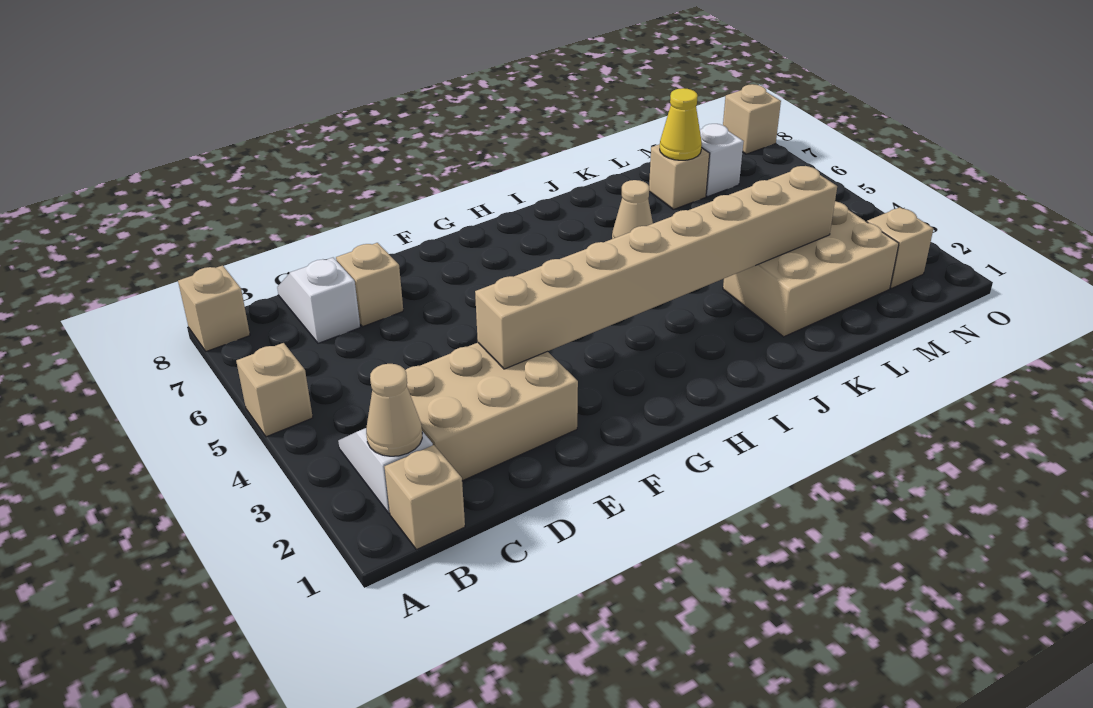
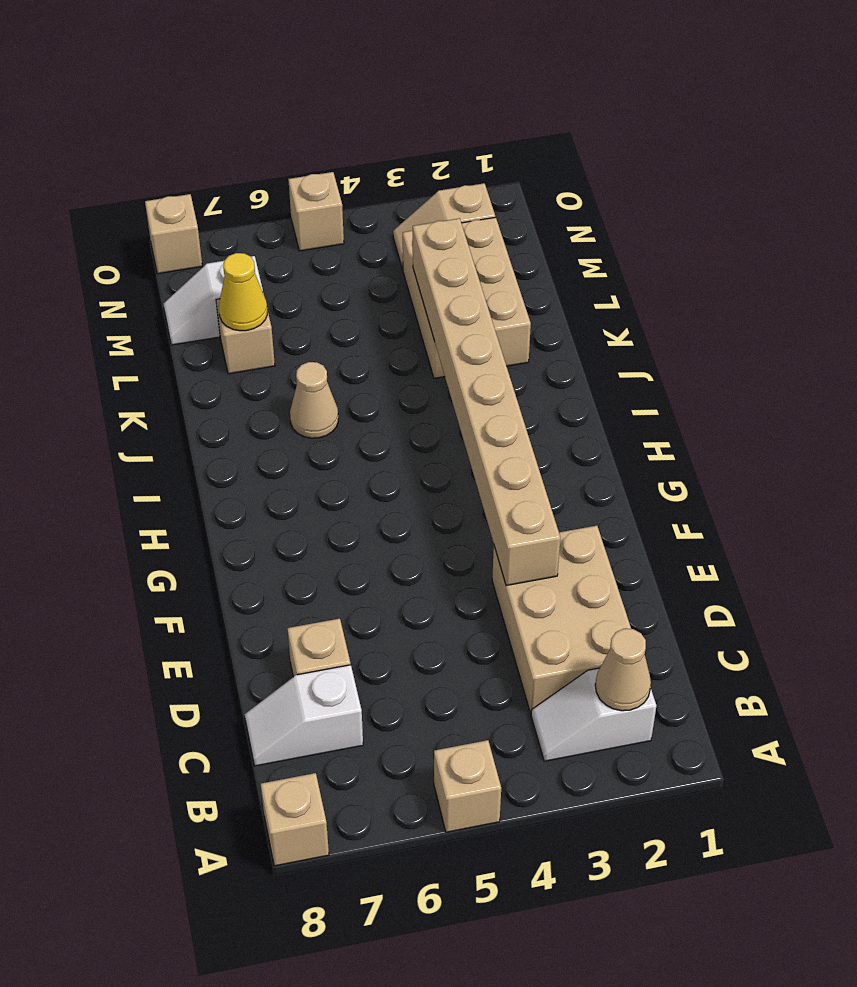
tan 1x1 brick [385,445,465,550] -> tan 1x1 brick moved to [288,172,344,251]

